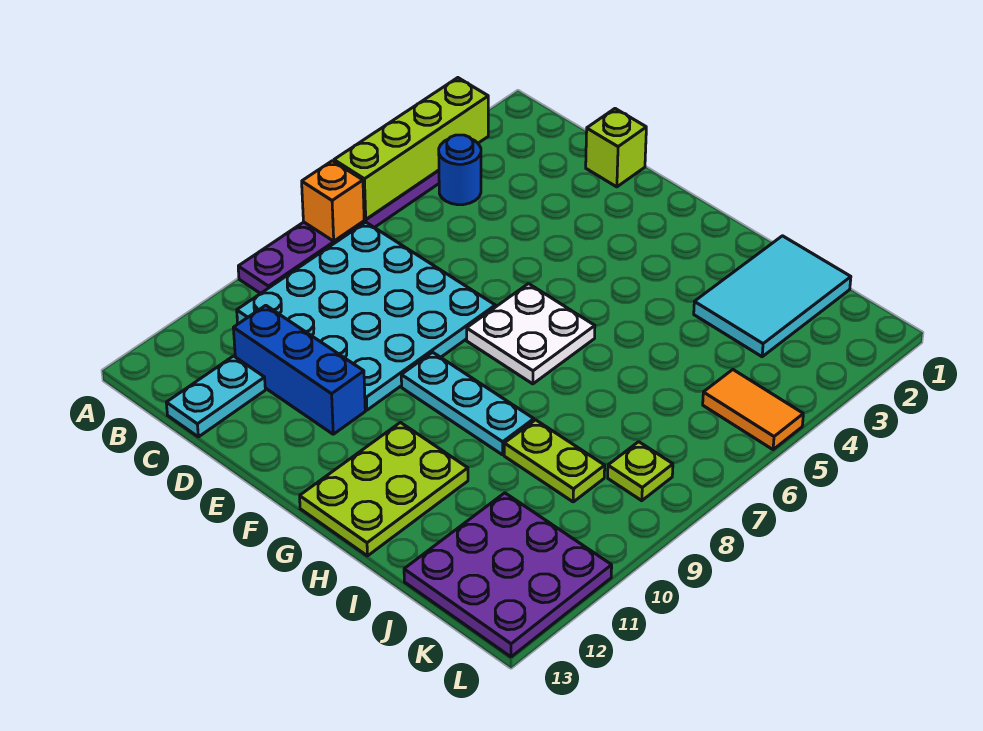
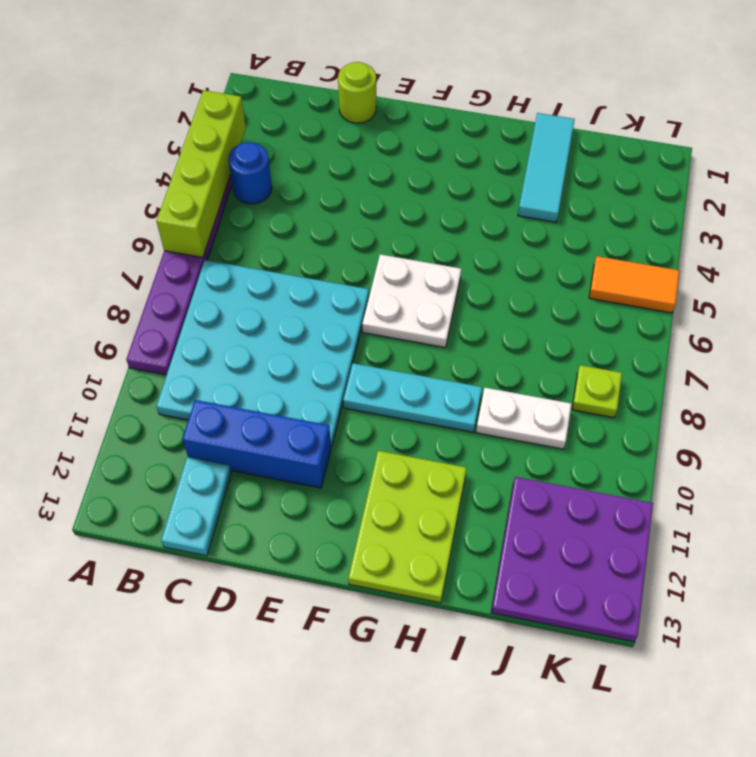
orange 1x1 brick [302,161,364,241] -> none
lime 1x1 brick [586,109,646,187] -> lime 1x1 round brick [338,62,376,123]
cyan 2x3 tile [694,236,851,357] -> cyan 1x3 tile [518,113,575,222]
lime 1x2 plate [504,420,605,502] -> white 1x2 plate [476,388,572,449]

